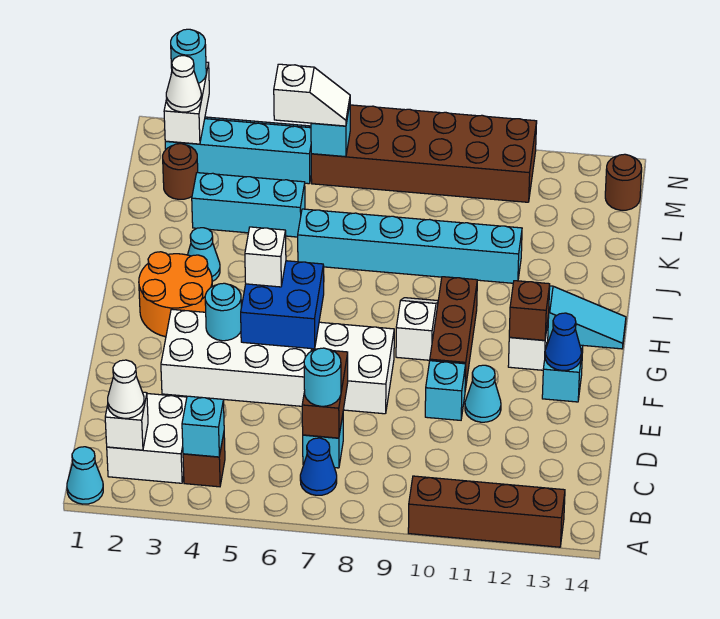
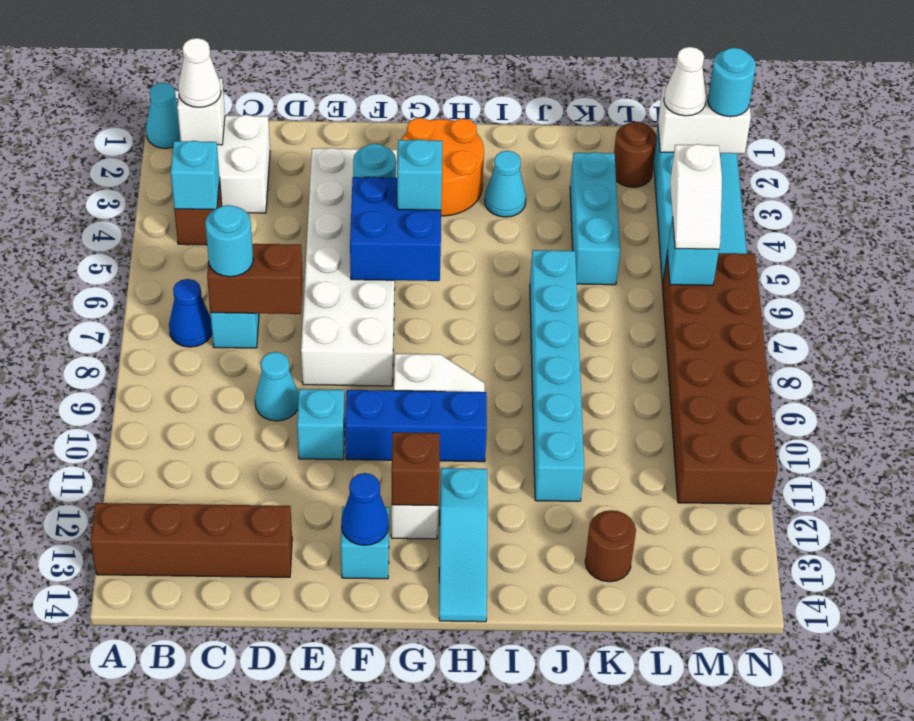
brown 1x4 brick [408,476,565,547] -> brown 1x4 brick turned to [91,503,292,577]
cyan 1x1 cone [465,365,501,422] -> cyan 1x1 cone moved to [255,352,299,421]
brown 1x3 brick [430,277,477,390] -> blue 1x3 brick [345,390,487,462]
white 1x1 brick [245,227,286,287] -> cyan 1x1 brick [397,139,442,210]
brown 1x1 round brick [605,154,642,210] -> brown 1x1 round brick moved to [585,510,636,582]

